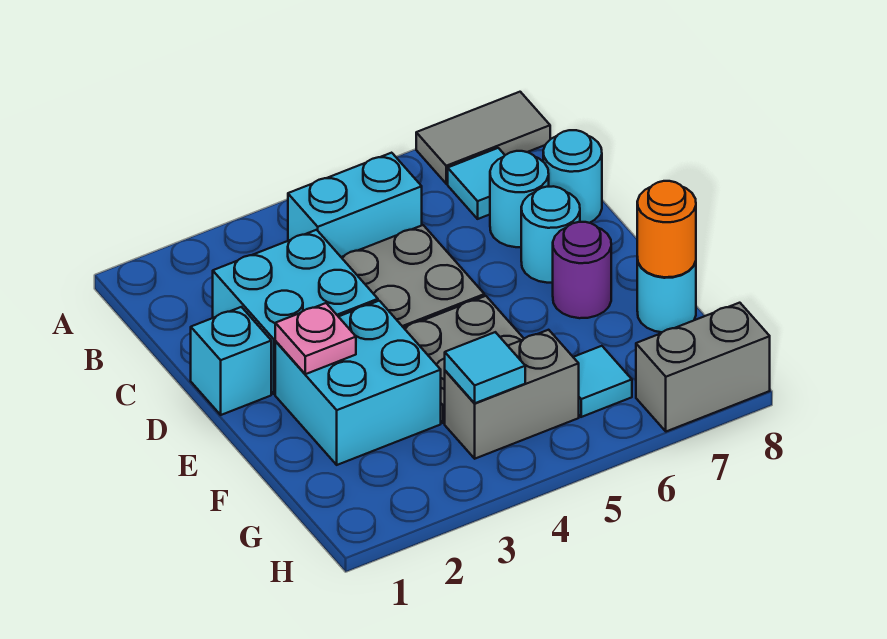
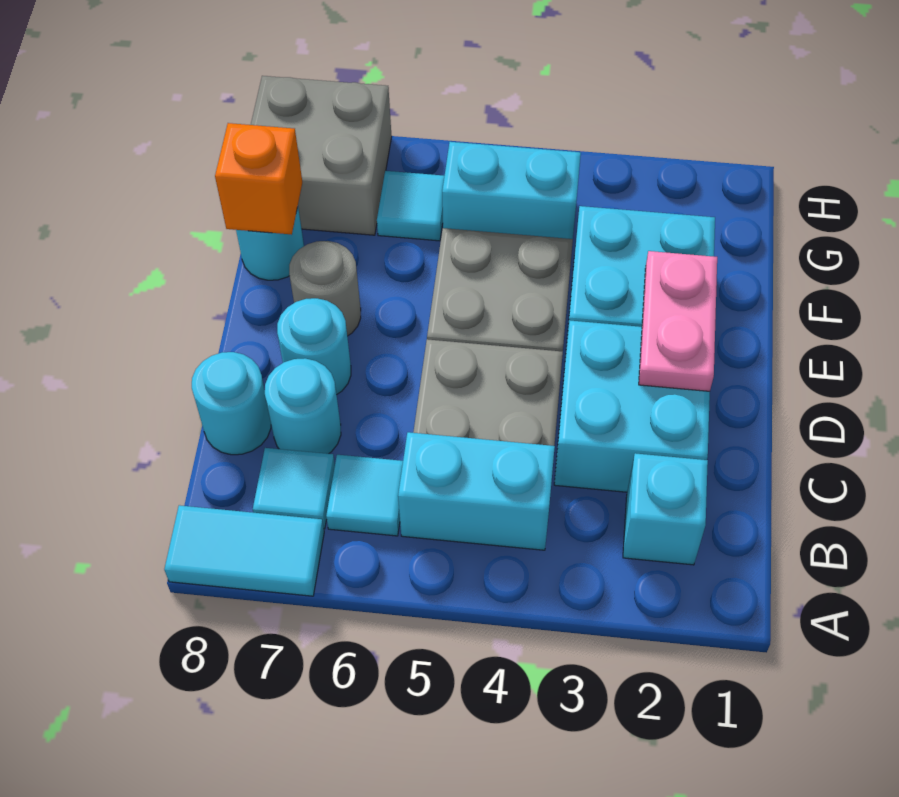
grey 1x2 tile [416,92,550,184] -> cyan 1x2 tile [164,505,324,596]
cyan 1x1 brick [191,307,271,415] -> cyan 1x1 brick moved to [623,453,708,565]
pink 1x1 plate [275,303,356,374] -> pink 1x2 plate [639,251,717,391]
purple 1x1 round brick [553,222,611,318] -> grey 1x1 round brick [289,241,361,336]
orange 1x1 round brick [637,181,696,277] -> orange 1x1 brick [215,123,302,235]
grey 1x2 brick [445,330,579,459] -> cyan 1x2 brick [442,142,581,239]
cyan 1x1 tile [445,332,525,403] -> cyan 1x1 tile moved to [326,455,403,536]
grey 1x2 brick [636,303,770,432] -> grey 2x2 brick [251,76,392,235]

